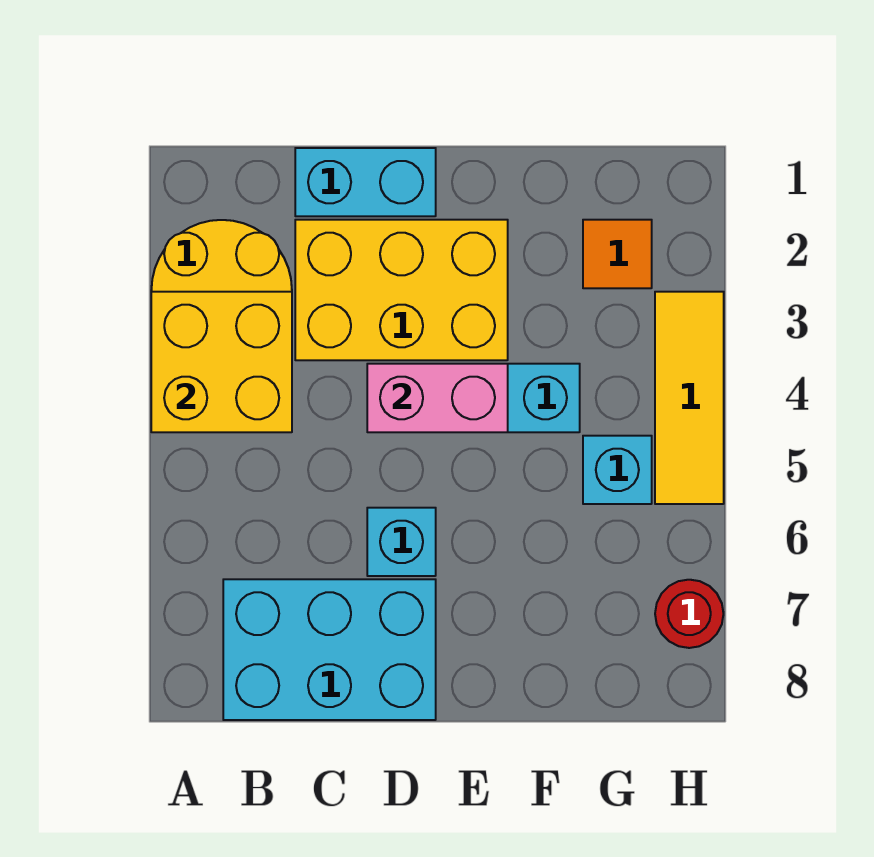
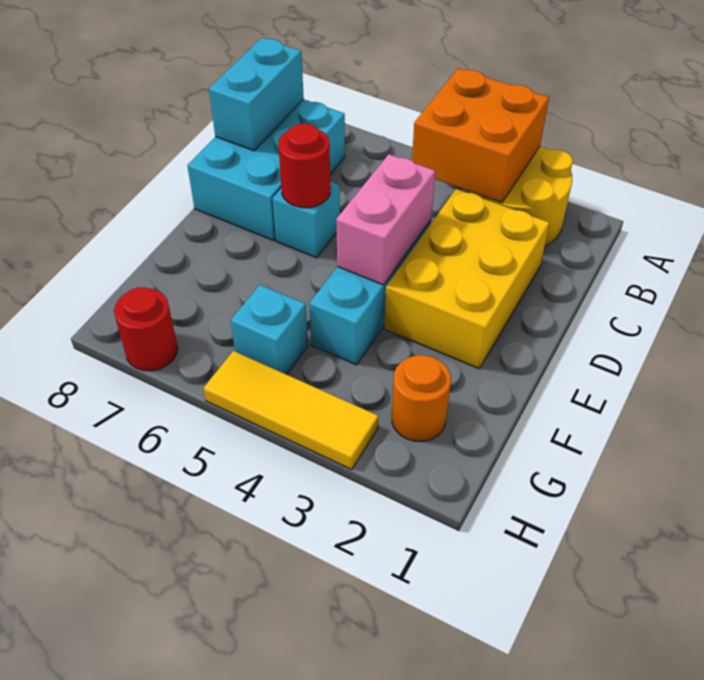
yellow 2x2 brick [151,292,292,432] -> orange 2x2 brick [412,69,549,203]
cyan 1x2 brick [295,148,436,216] -> cyan 1x2 brick moved to [209,38,304,151]
none -> red 1x1 round brick [278,124,331,208]
orange 1x1 tile [583,220,652,288] -> orange 1x1 round brick [392,355,451,441]

